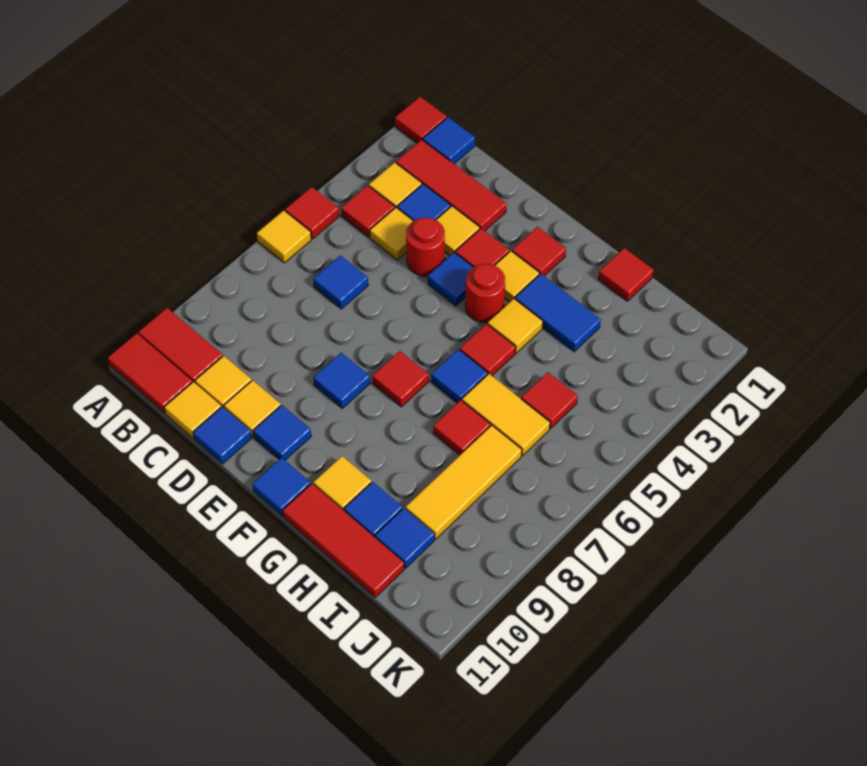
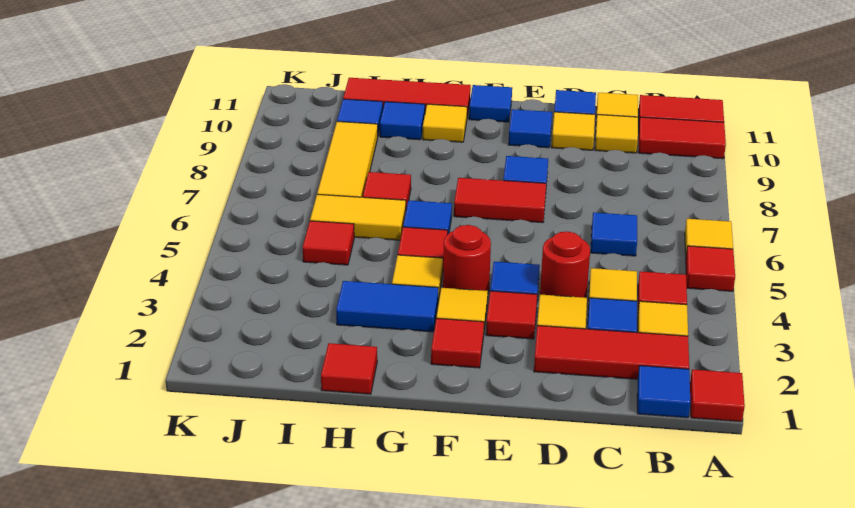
red 1x1 tile [372,351,429,407] -> red 1x2 tile [454,178,546,223]

